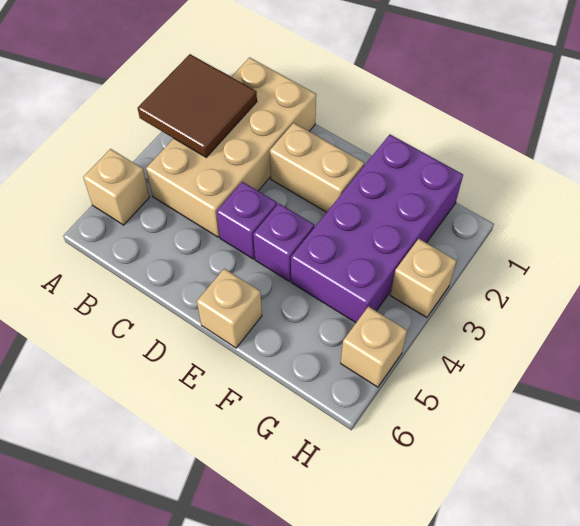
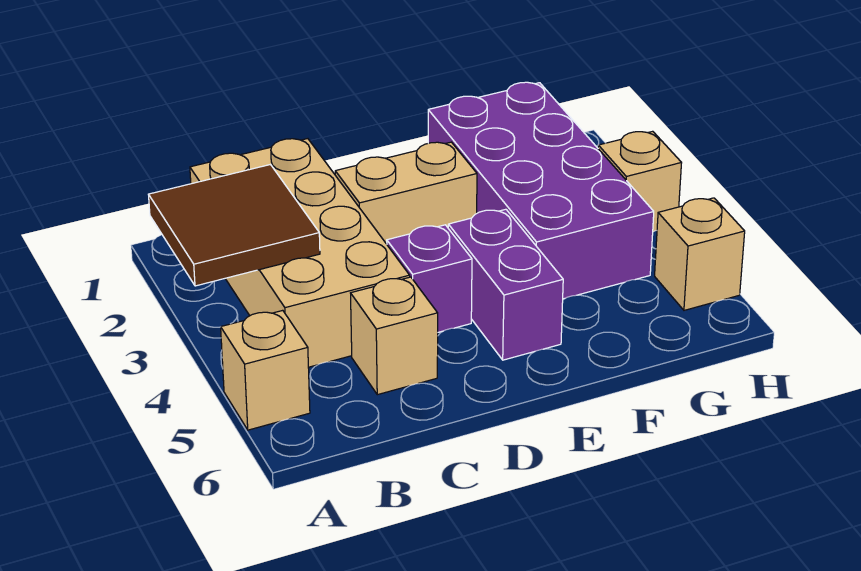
purple 1x1 brick [253,204,314,281] -> purple 1x2 brick [448,209,563,360]
tan 1x1 brick [197,268,262,348] -> tan 1x1 brick moved to [351,277,438,395]

